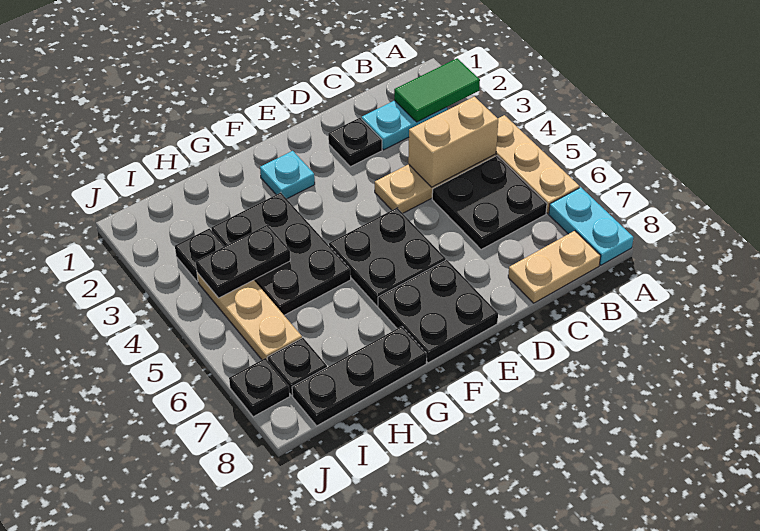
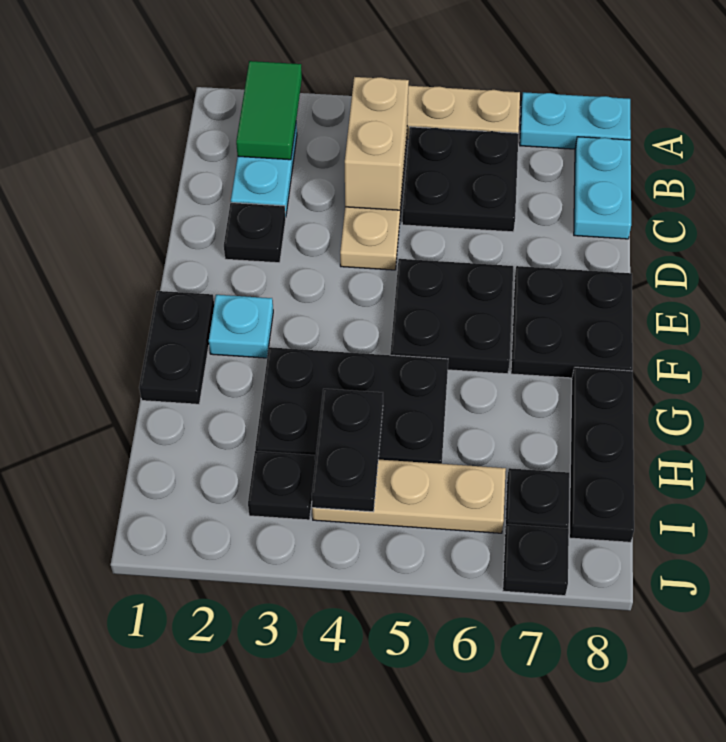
tan 1x2 plate [508,231,601,303] -> cyan 1x2 plate [574,137,631,239]
none -> black 1x2 plate [139,291,214,404]

